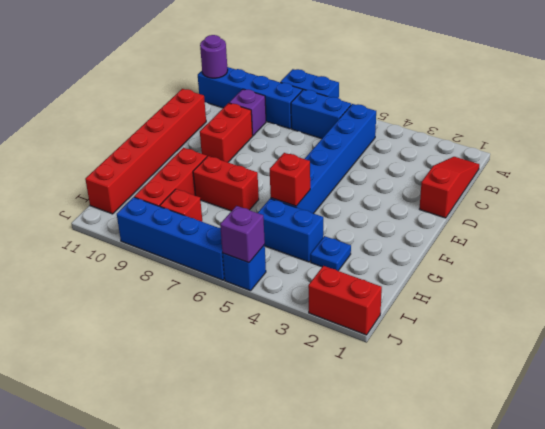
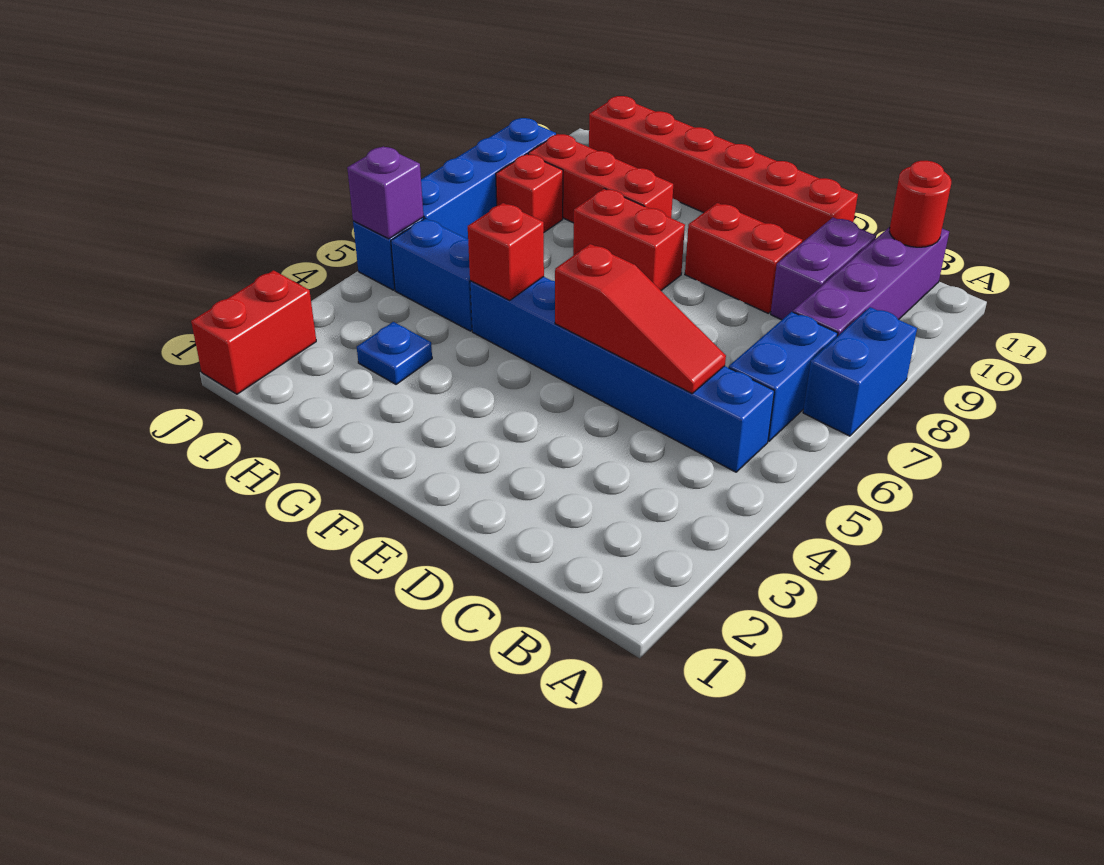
red 1x3 slope [420,157,479,218] -> red 1x3 slope moved to [555,244,726,393]
blue 1x4 brick [198,67,302,129] -> purple 1x4 brick [793,227,949,336]
purple 1x1 round brick [200,35,228,78] -> red 1x1 round brick [889,161,951,247]
purple 1x1 brick [229,89,266,136] -> purple 1x2 brick [771,218,876,320]
red 1x2 brick [193,156,259,211] -> red 1x2 brick turned to [573,188,685,290]
blue 1x2 brick [258,199,323,262] -> blue 1x2 brick turned to [391,218,472,331]

